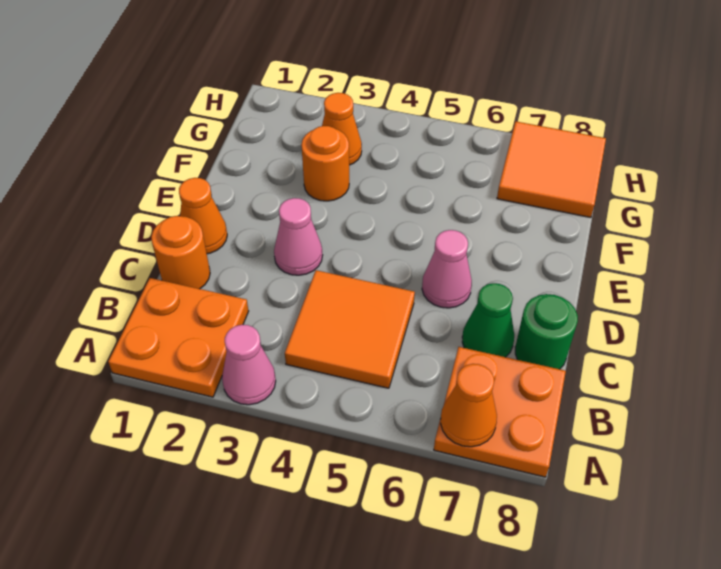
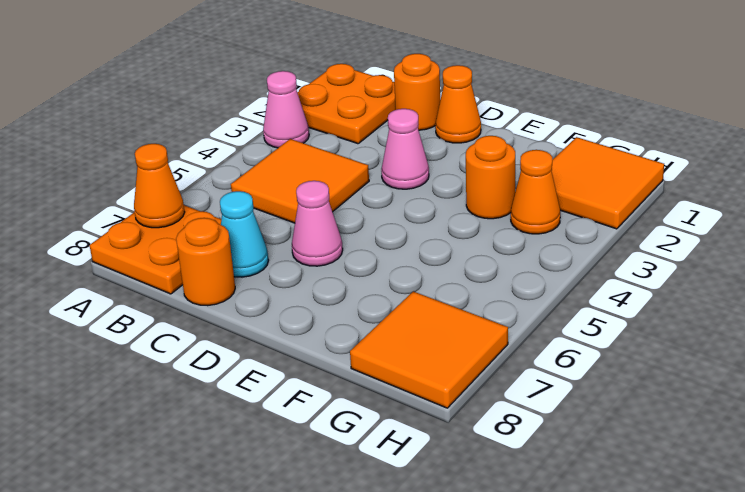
green 1x1 cone [462,283,514,357] -> cyan 1x1 cone [220,191,269,277]
green 1x1 round brick [515,294,578,369] -> orange 1x1 round brick [176,218,235,306]
none -> orange 2x2 tile [552,137,664,229]

